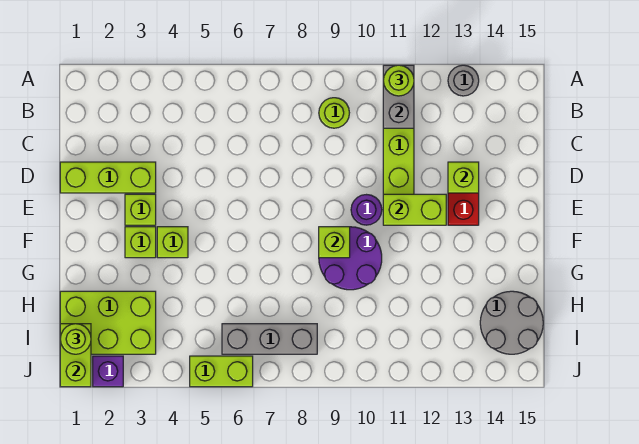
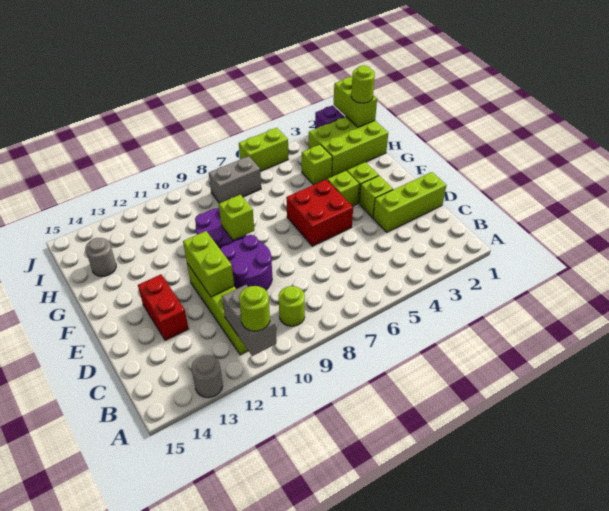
lime 1x1 brick [448,162,479,193] -> lime 1x1 brick moved to [302,145,332,185]
none -> red 2x2 brick [286,179,353,246]
purple 1x1 round brick [351,195,382,225] -> purple 2x2 round brick [220,235,272,290]
lime 1x2 brick [383,194,446,225] -> lime 1x2 brick turned to [183,231,234,297]
grey 2x2 round brick [480,291,543,354] -> grey 1x1 round brick [85,238,116,277]
grey 1x3 brick [222,324,317,354] -> grey 1x2 brick [209,156,261,203]

